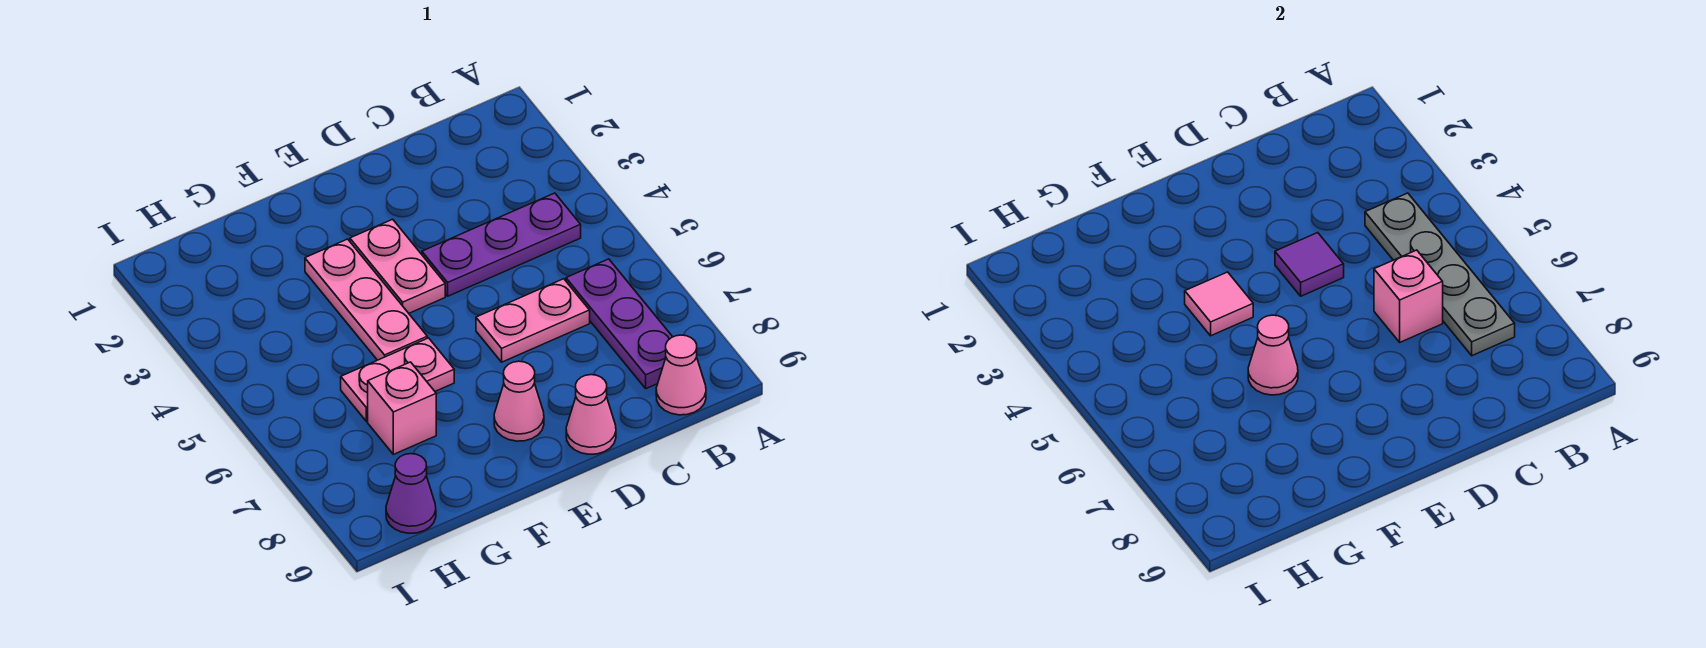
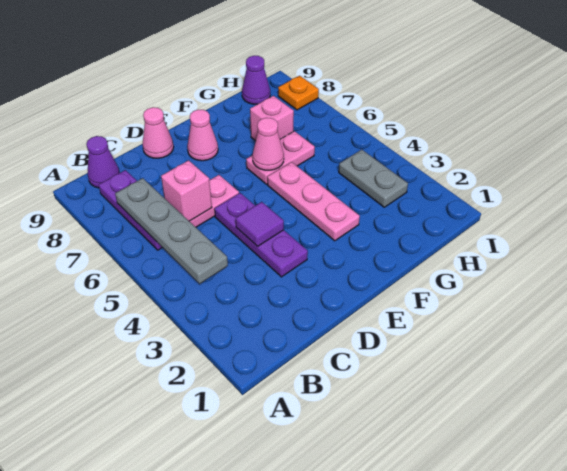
purple 1x3 plate [422,193,581,296] -> purple 1x3 plate turned to [214,193,308,277]
pink 1x1 cone [656,335,706,415] -> purple 1x1 cone [86,136,120,188]
pink 1x2 plate [350,219,445,313] -> none
pink 1x1 tile [1185,272,1253,336] -> none
none -> grey 1x2 plate [339,150,408,207]
none -> orange 1x1 plate [278,76,319,110]

